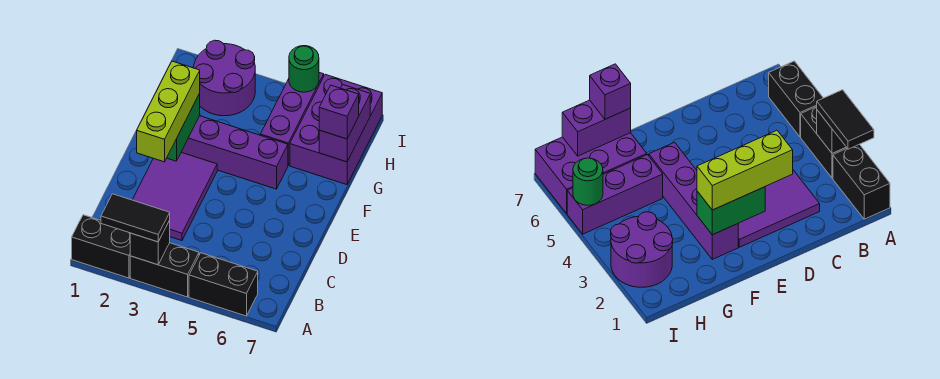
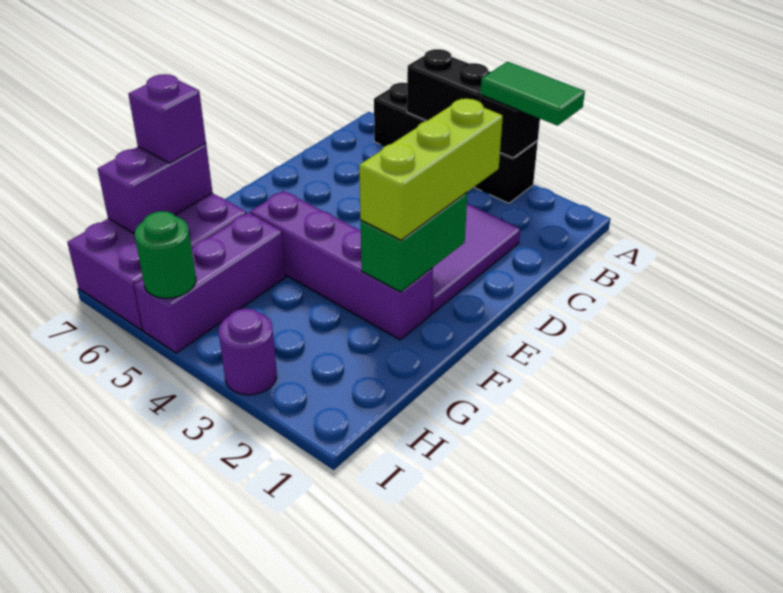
black 1x2 brick [72,215,130,278] -> black 1x2 brick moved to [407,49,490,121]
black 1x2 tile [101,194,170,242] -> green 1x2 tile [480,62,585,126]
purple 2x2 round brick [194,40,255,116] -> purple 1x1 round brick [219,308,277,395]

